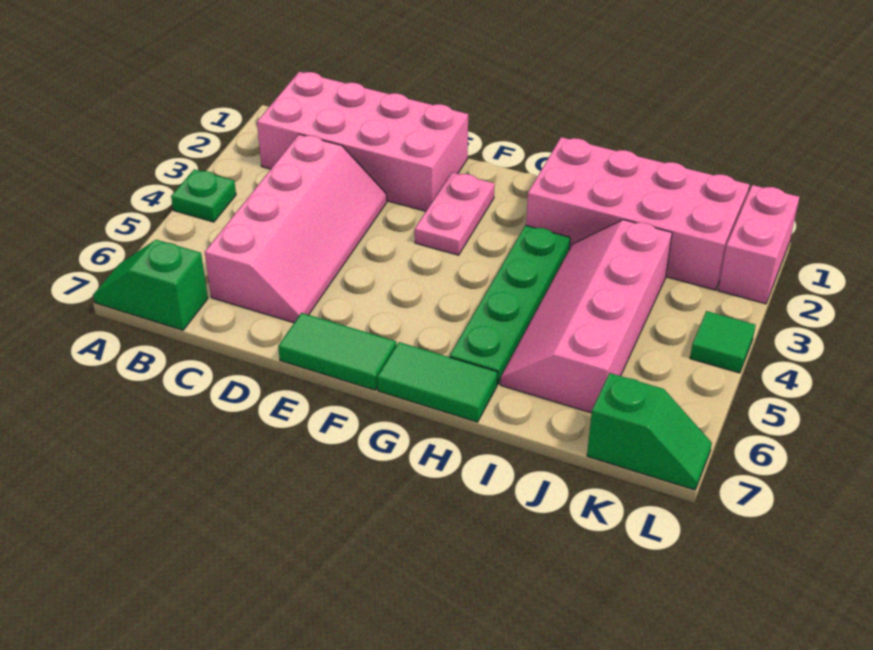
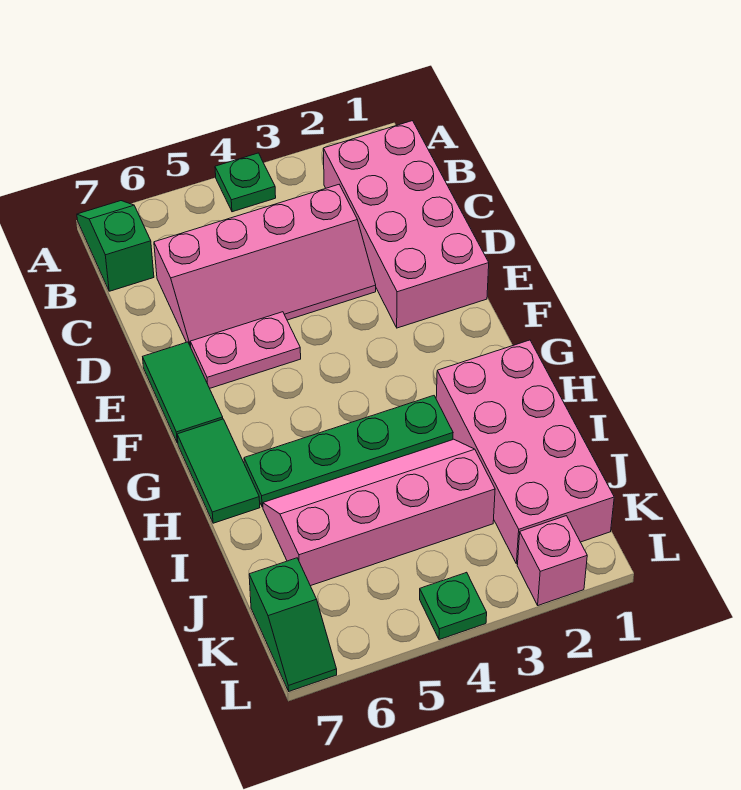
pink 1x2 plate [415,172,495,255] -> pink 1x2 plate moved to [190,312,301,388]
pink 1x2 brick [718,185,799,304] -> pink 1x1 brick [517,516,587,605]
green 1x1 tile [690,311,756,373] -> green 1x1 plate [420,572,487,640]

